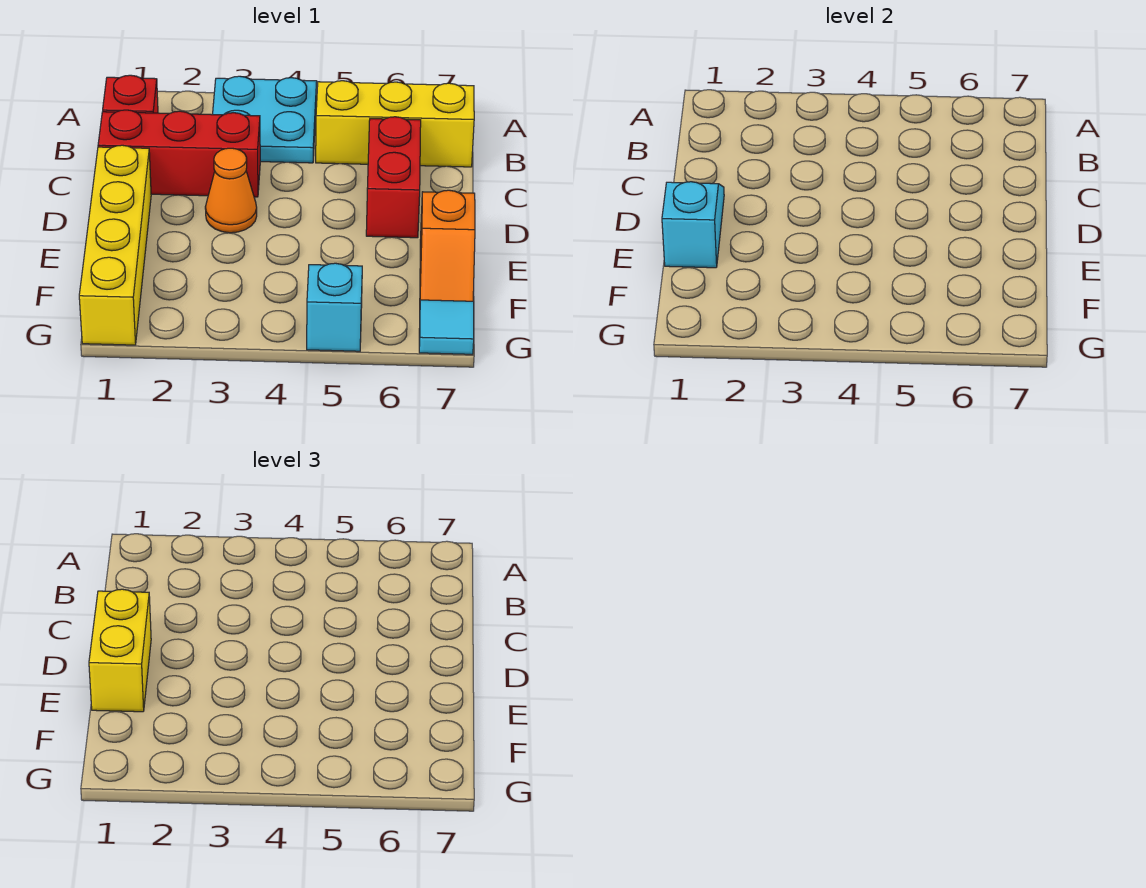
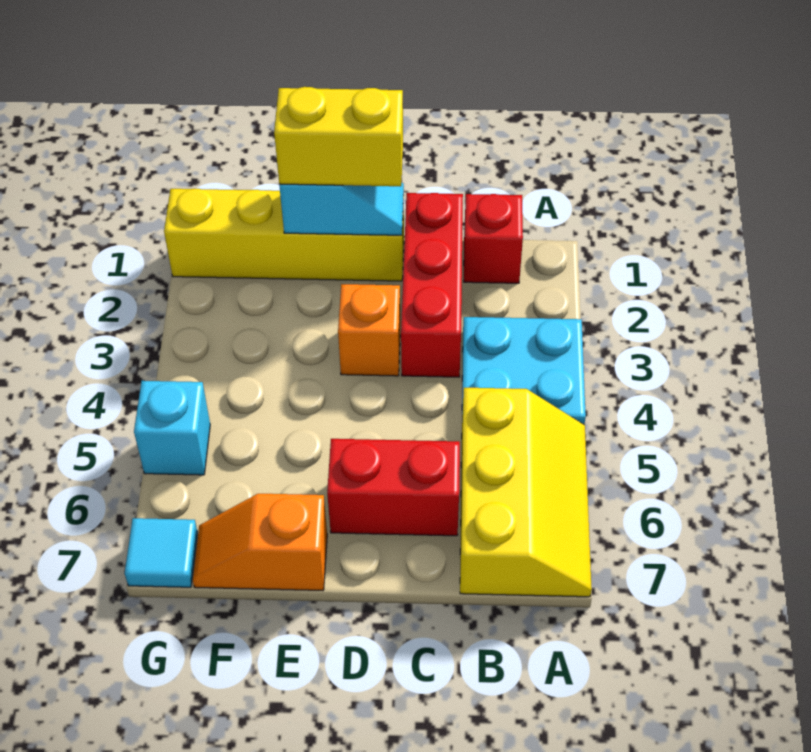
orange 1x1 cone [205,148,257,233] -> orange 1x1 brick [338,284,400,376]

